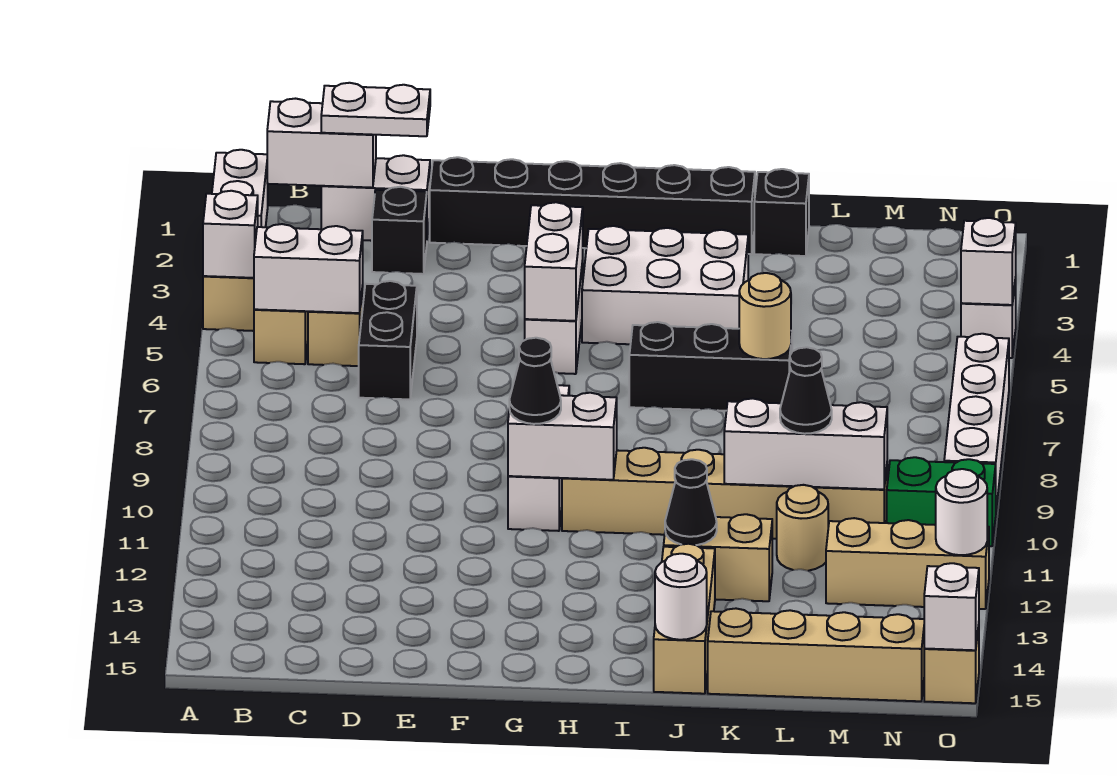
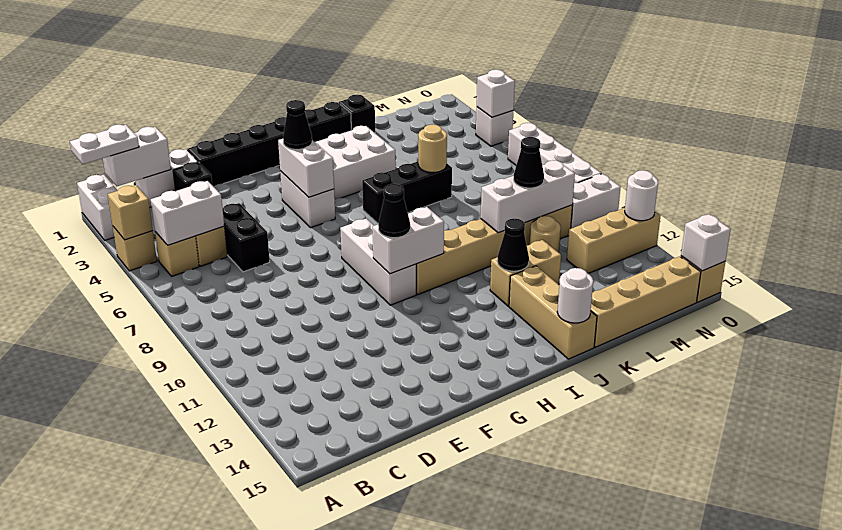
white 1x1 brick [203,191,258,278] -> tan 1x1 brick [108,185,153,240]
white 1x2 plate [321,83,430,136] -> white 1x2 plate moved to [70,125,139,164]
none -> black 1x1 cone [283,100,312,149]
green 1x2 brick [887,457,996,546] -> white 1x2 brick [571,174,621,228]

